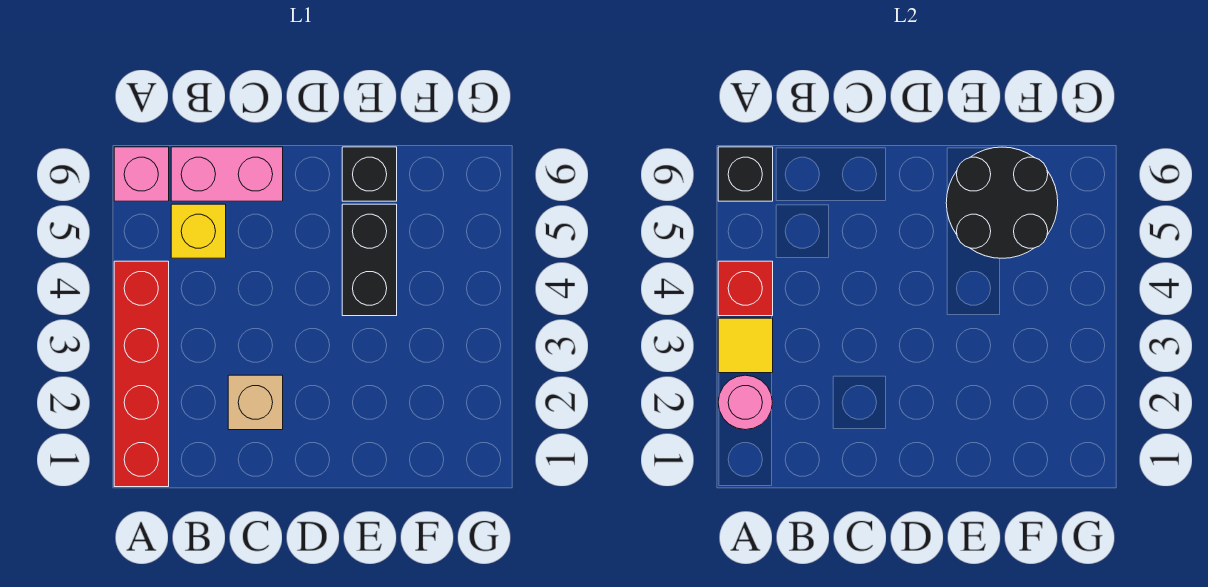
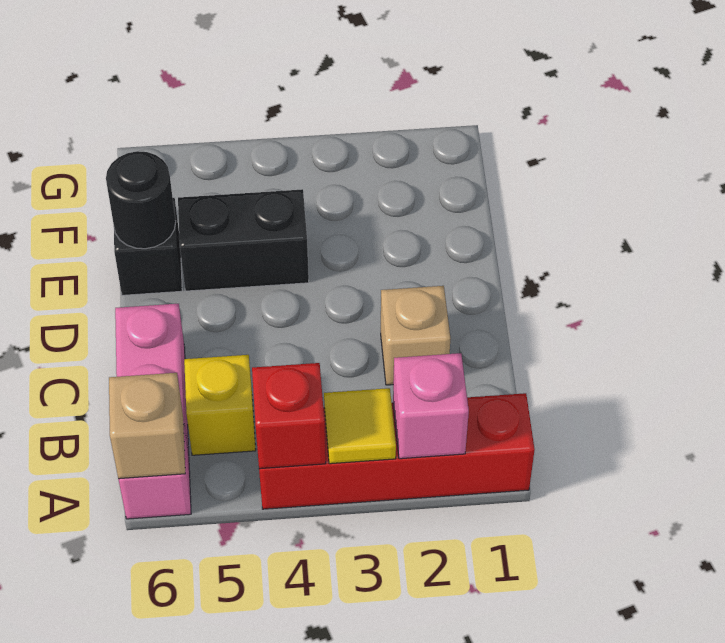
pink 1x1 round brick [718,375,772,430] -> pink 1x1 brick [393,353,469,459]
black 1x1 brick [718,147,773,201] -> tan 1x1 brick [109,373,185,479]
black 2x2 round brick [946,147,1058,258] -> black 1x1 round brick [106,151,176,249]

